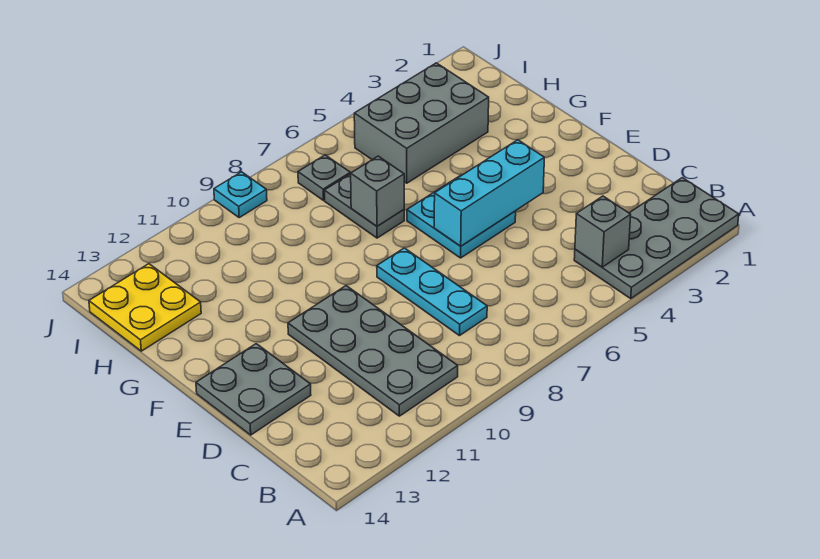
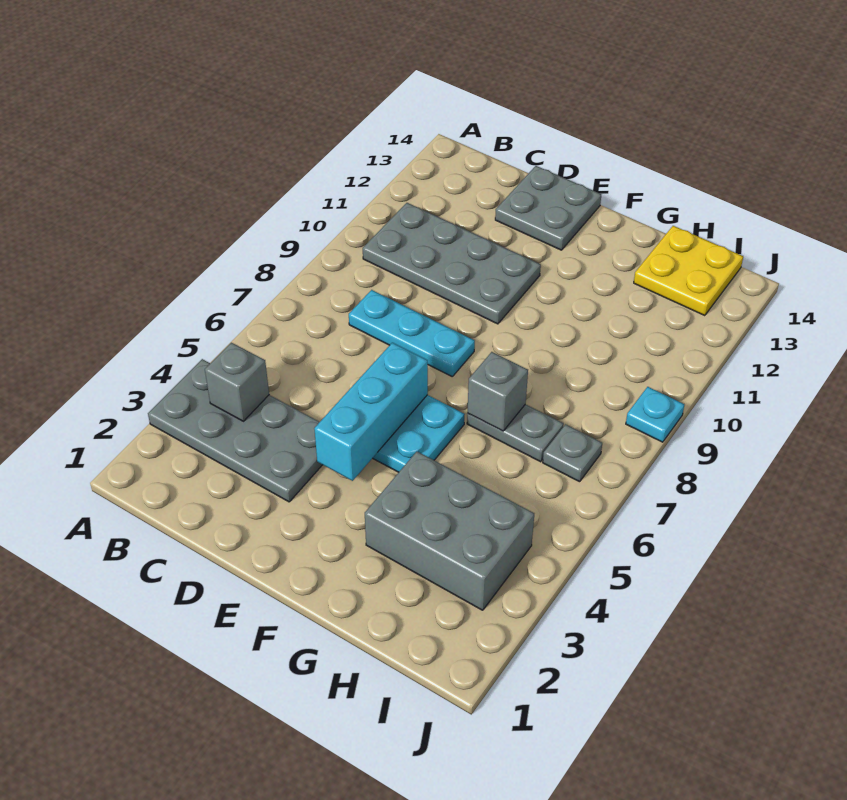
grey 2x4 plate [574,178,739,298] -> grey 2x4 plate turned to [148,359,322,502]
grey 2x3 brick [354,63,489,183] -> grey 2x3 brick turned to [365,452,534,610]

